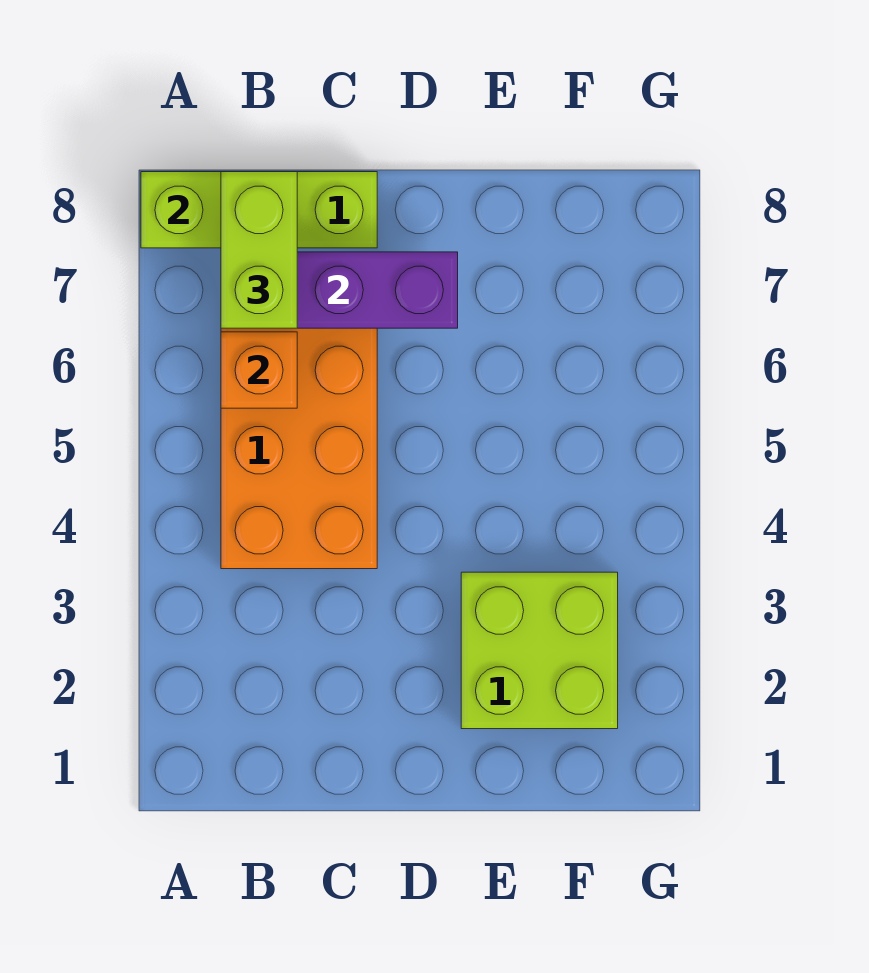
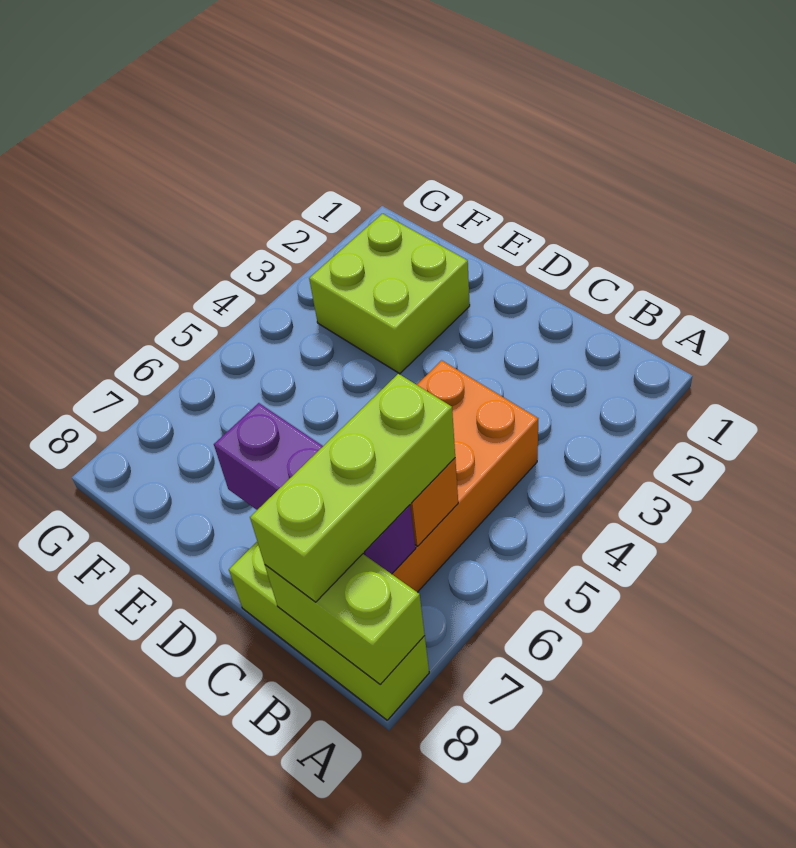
lime 1x2 brick [221,172,297,328] -> lime 1x3 brick [250,374,455,602]

